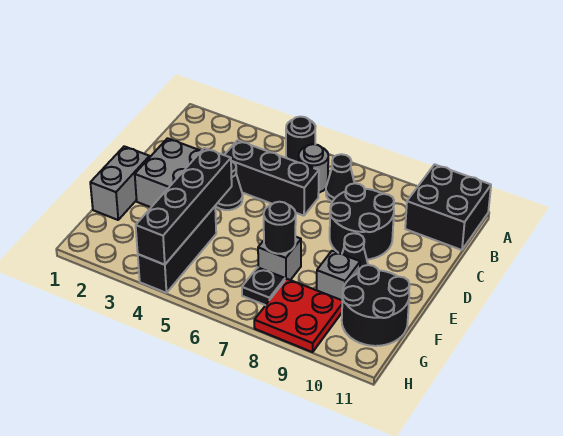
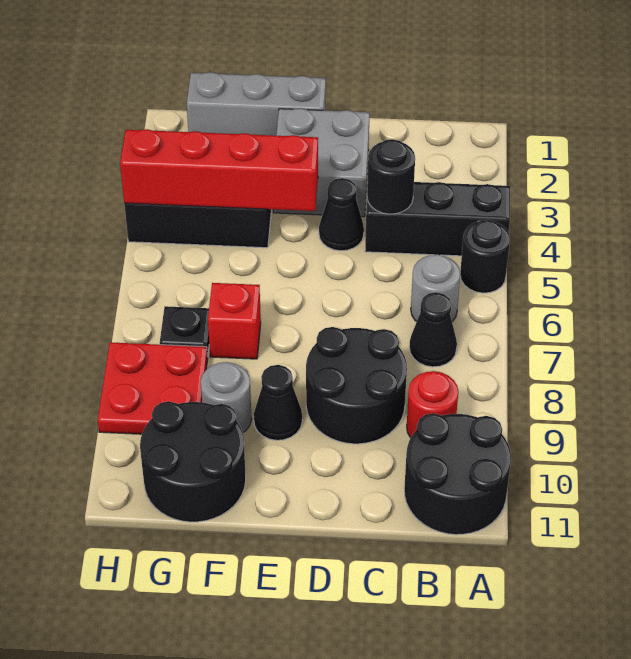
black 2x2 brick [405,164,491,250] -> black 2x2 round brick [404,413,511,535]
none -> red 1x1 round brick [407,371,458,438]
black 1x3 brick [225,140,319,216] -> black 1x3 brick turned to [365,182,510,256]
grey 1x2 brick [90,146,150,220] -> grey 1x3 brick [187,72,326,136]
black 1x4 brick [136,148,232,265] -> red 1x4 brick [120,129,318,211]
grey 1x1 brick [258,237,301,280] -> red 1x1 brick [208,283,261,359]
black 1x1 round brick [264,202,296,254] -> black 1x1 round brick moved to [367,139,415,214]
grey 1x1 brick [317,251,360,300] -> grey 1x1 round brick [201,362,251,433]

